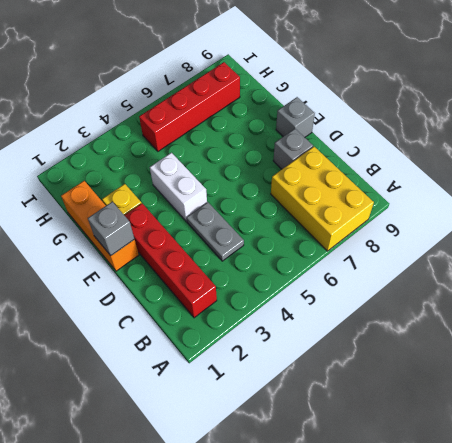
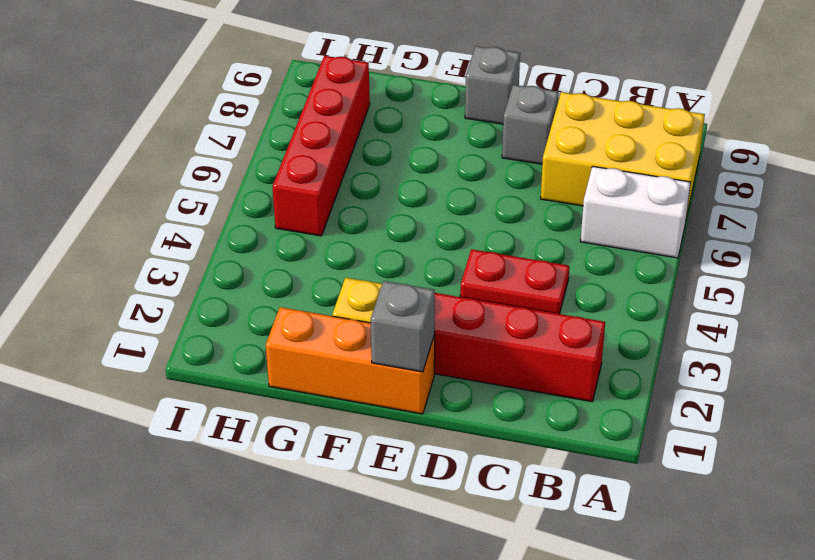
grey 1x2 plate [187,202,244,261] -> red 1x2 plate [460,249,569,314]
white 1x2 brick [150,153,207,221] -> white 1x2 brick moved to [581,166,691,258]

